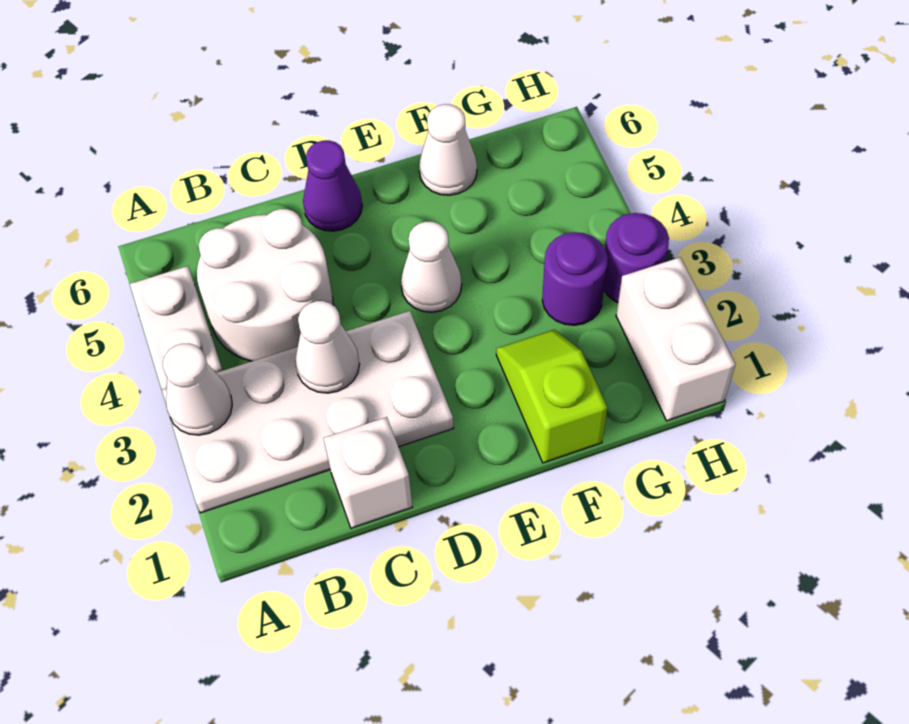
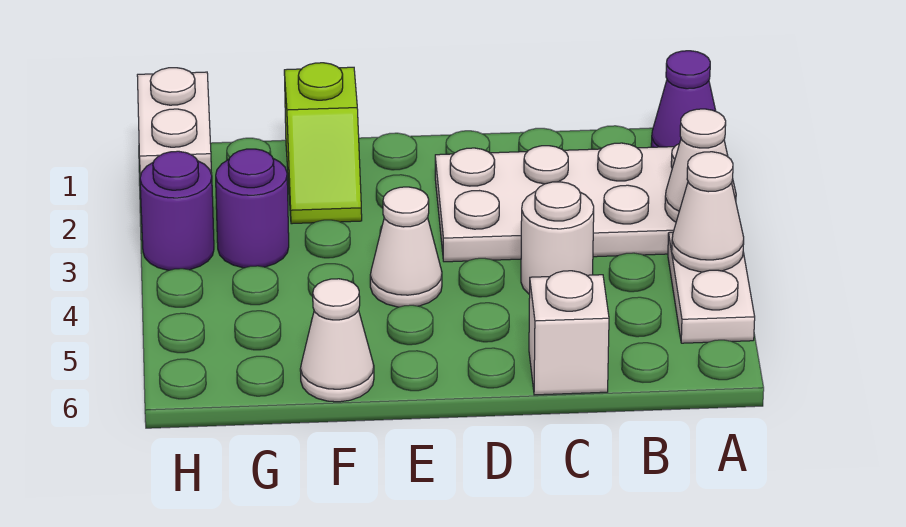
white 2x2 round brick [197,209,333,361] -> white 1x1 round brick [521,182,594,295]
white 1x1 brick [324,417,412,528] -> white 1x1 brick moved to [529,271,609,395]
white 1x1 cone [295,301,359,393] -> white 1x1 cone moved to [672,152,744,272]
purple 1x1 cone [303,140,362,231] -> purple 1x1 cone moved to [651,51,716,147]

